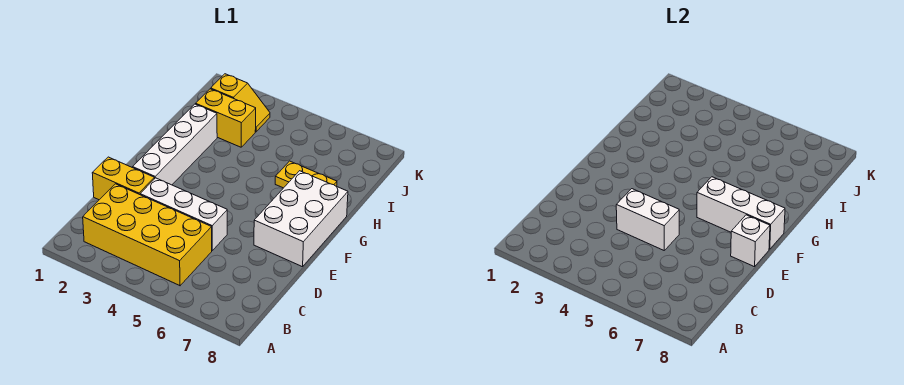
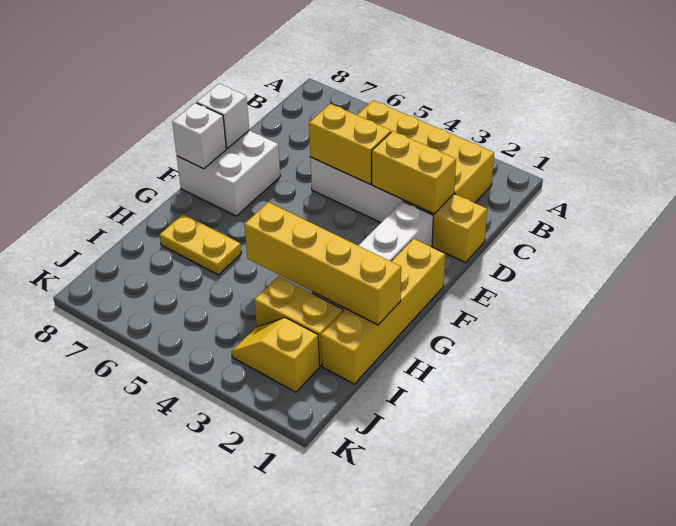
none -> yellow 1x2 brick [372,131,456,214]
white 1x2 brick [616,189,679,250] -> yellow 1x2 brick [309,104,391,184]
white 2x3 brick [254,171,348,267] -> white 2x2 brick [177,131,280,216]
none -> yellow 1x4 brick [321,239,445,384]
white 1x3 brick [697,177,785,249] -> white 1x1 brick [172,103,226,169]
none -> yellow 1x4 brick [244,202,401,325]

